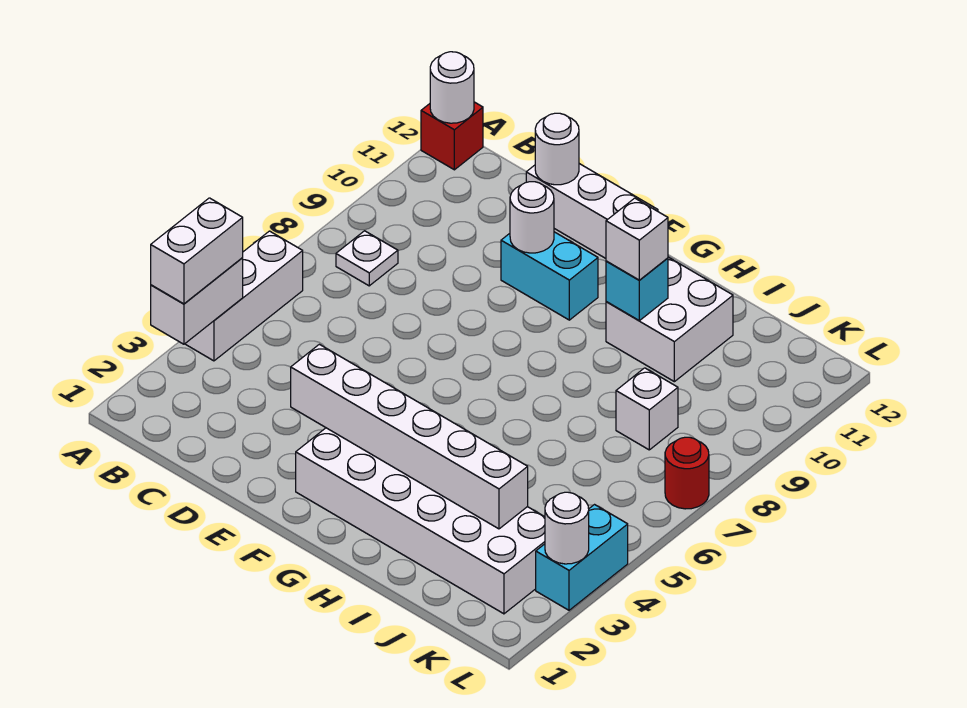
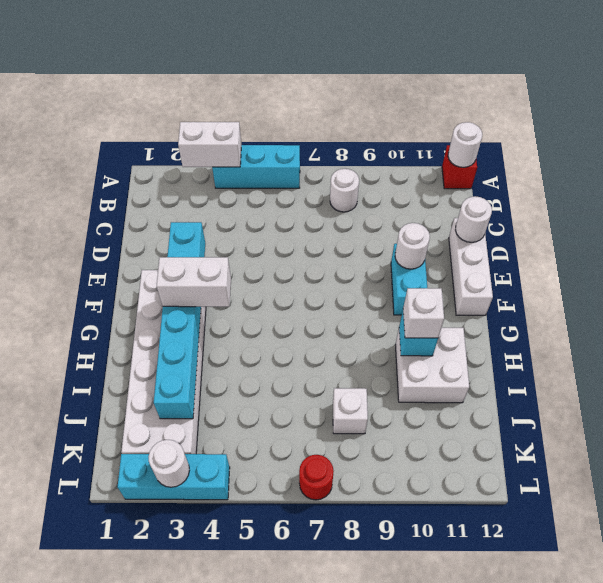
white 1x2 brick [151,198,243,304] -> white 1x2 brick moved to [157,257,231,307]
white 1x3 brick [185,231,303,361] -> cyan 1x3 brick [212,145,300,188]
white 1x1 plate [336,231,398,286] -> white 1x1 round brick [330,169,359,212]
white 1x6 brick [291,344,528,529] -> cyan 1x6 brick [154,222,205,419]
cyan 1x2 brick [536,505,628,610] -> cyan 1x3 brick [118,454,230,500]

